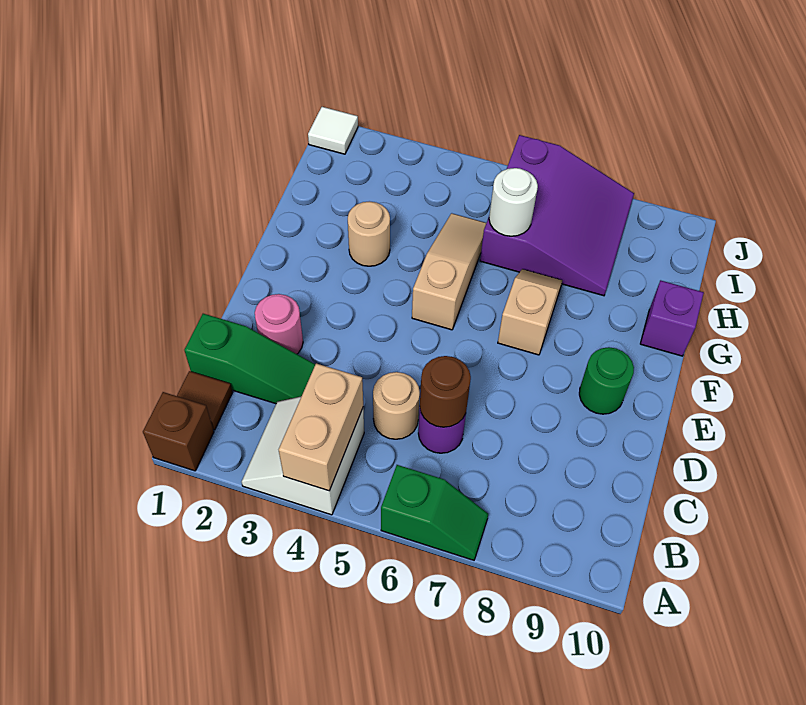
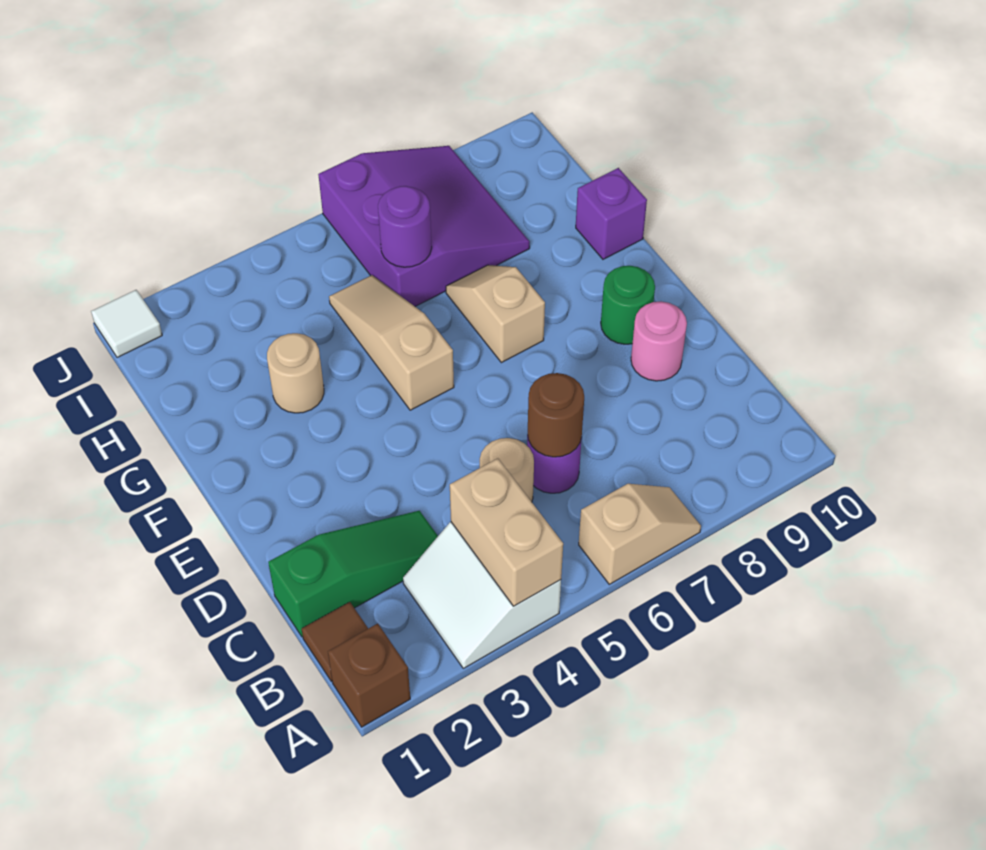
green 1x2 slope [381,465,488,560] -> tan 1x2 slope [579,484,701,584]
pink 1x1 round brick [255,294,303,354] -> pink 1x1 round brick moved to [631,302,687,381]
white 1x1 round brick [489,168,538,236] -> purple 1x1 round brick [378,186,432,267]

